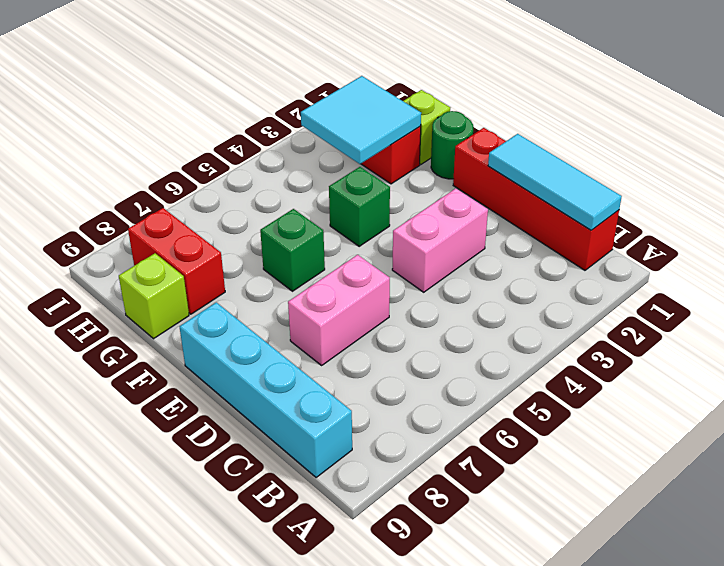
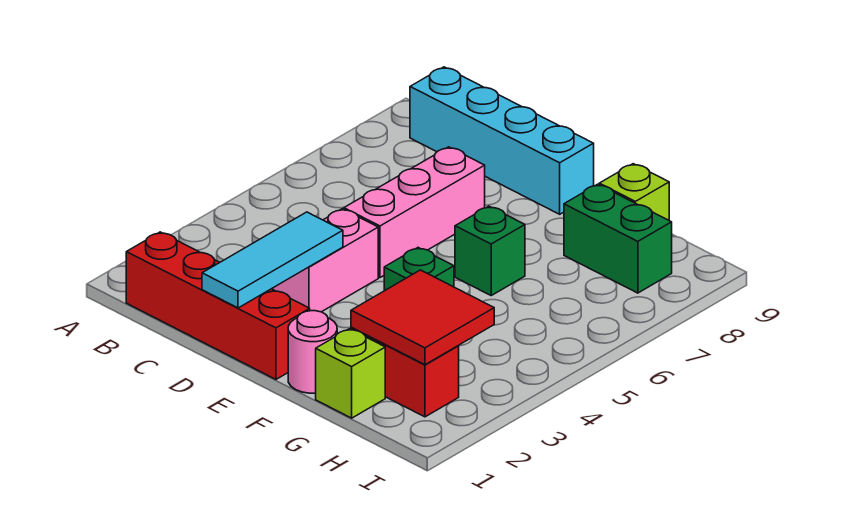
cyan 1x3 tile [488,134,622,230] -> cyan 1x3 tile turned to [202,212,343,308]
pink 1x2 brick [288,255,390,365] -> pink 1x3 brick [344,147,485,278]
green 1x1 round brick [431,111,473,179] -> pink 1x1 round brick [288,311,337,393]
cyan 2x2 tile [301,76,421,164] -> red 2x2 tile [351,270,494,365]
red 1x2 brick [128,208,225,314] -> green 1x2 brick [564,184,672,293]

